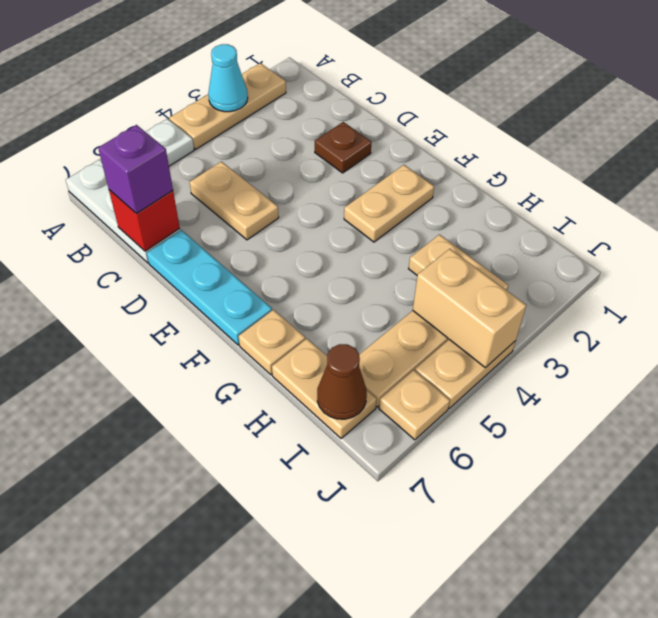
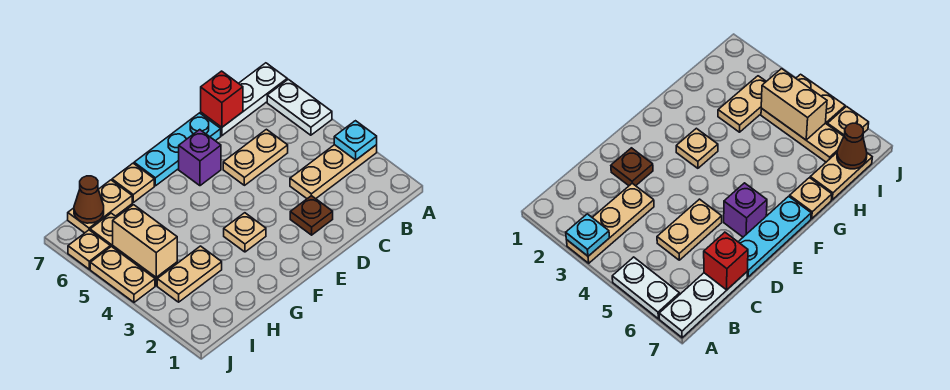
tan 1x3 plate [169,63,286,149] -> tan 1x3 plate turned to [290,145,377,199]
cyan 1x1 cone [208,44,248,112] -> cyan 1x1 plate [334,121,377,160]
purple 1x1 brick [98,125,173,213] -> purple 1x1 brick moved to [179,130,221,186]
tan 1x2 plate [344,165,434,242] -> tan 1x1 plate [224,213,266,252]
tan 1x2 brick [413,249,526,367] -> tan 1x2 brick turned to [113,205,177,277]

